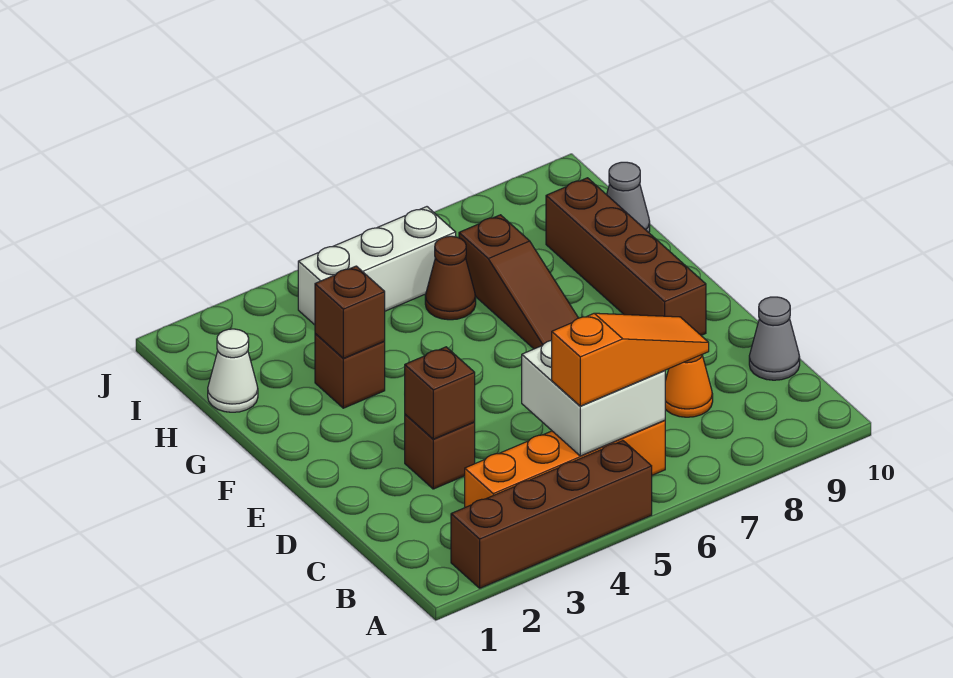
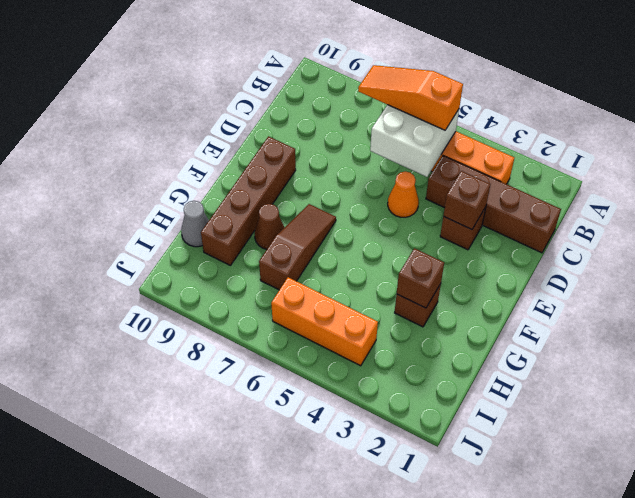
brown 1x4 brick [451,441,652,588] -> brown 1x4 brick moved to [426,156,561,253]
orange 1x1 cone [665,354,713,417] -> orange 1x1 cone moved to [388,171,419,217]
grey 1x1 cone [749,297,800,380] -> none
white 1x1 cone [208,329,258,412] -> none
brown 1x1 cone [425,236,476,320] -> brown 1x1 cone moved to [255,204,285,249]
white 1x3 brick [298,207,456,325] -> orange 1x3 brick [271,277,378,366]

